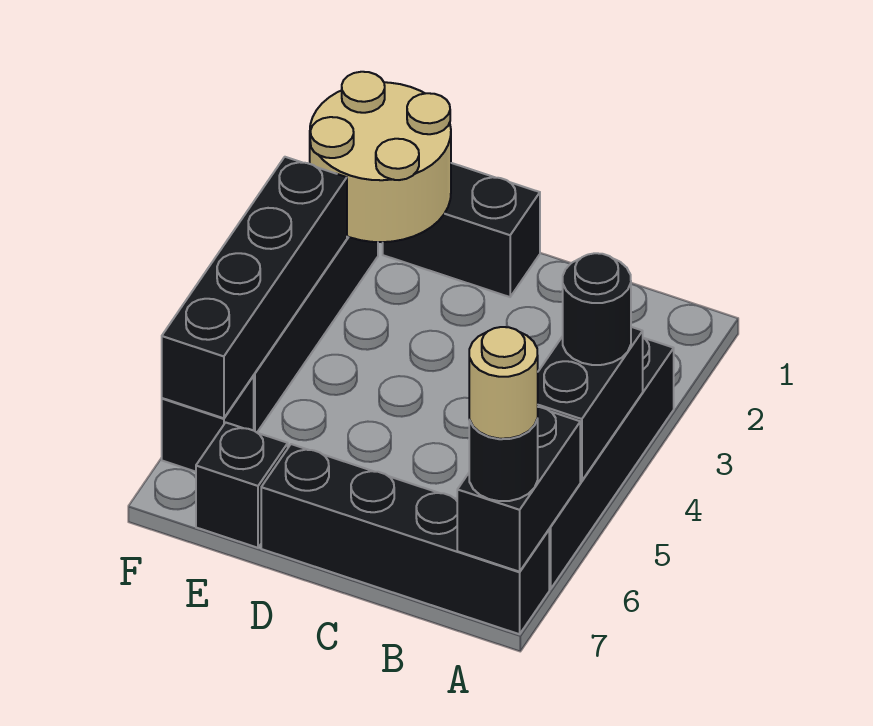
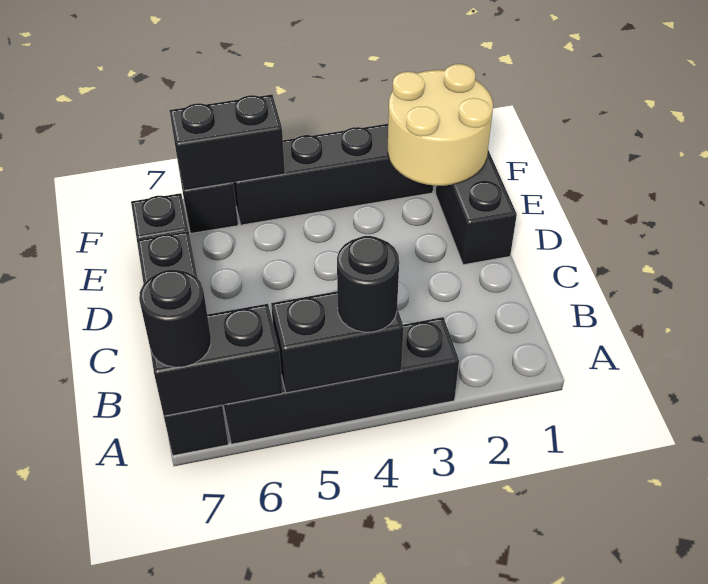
tan 1x1 round brick [469,327,538,439] -> none
black 1x4 brick [162,157,347,418] -> black 1x2 brick [169,95,285,190]

